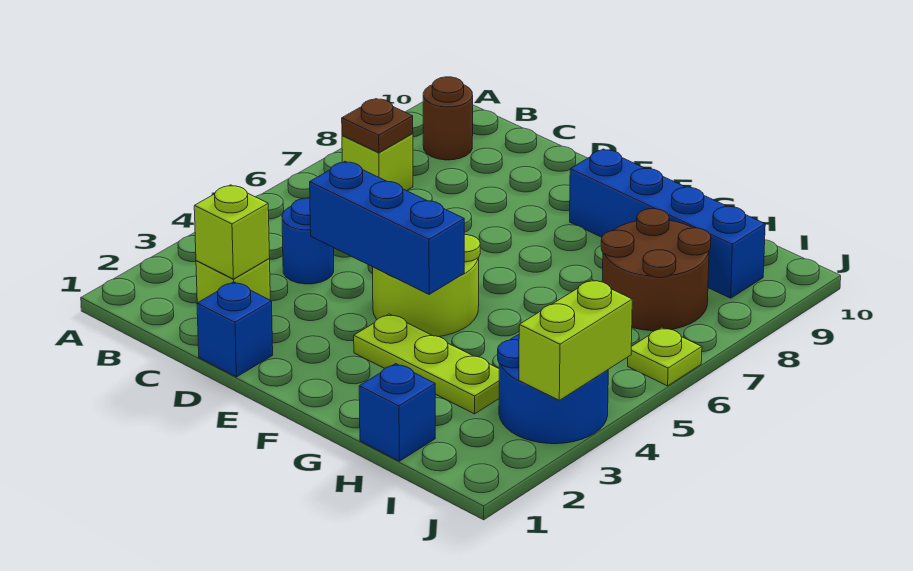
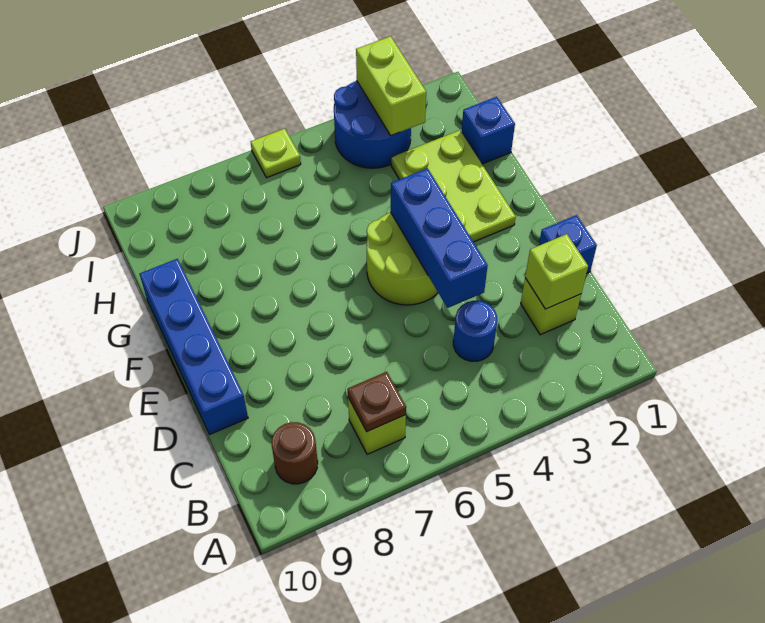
lime 1x3 plate [354,314,499,414] -> lime 2x3 plate [391,130,516,242]
blue 1x4 brick [570,149,765,298] -> blue 1x4 brick moved to [140,259,248,435]
brown 2x2 round brick [601,209,711,331] -> none
lime 1x2 brick [519,280,632,400] -> lime 1x2 brick turned to [356,36,426,135]

